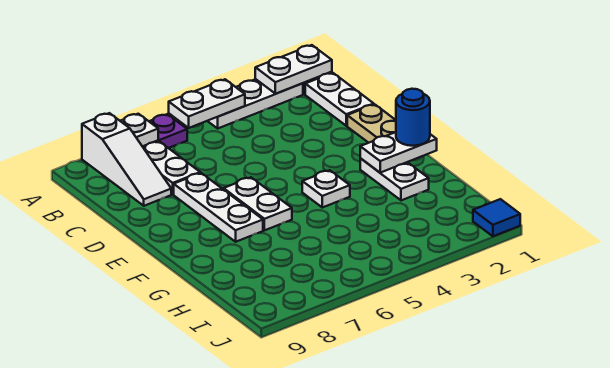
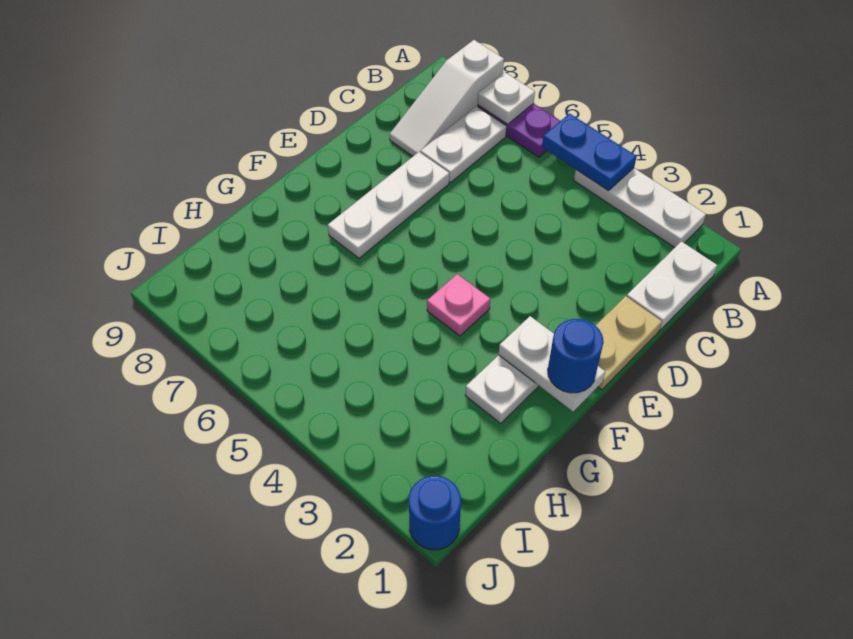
white 1x2 plate [255,45,332,94] -> none
white 1x2 plate [169,79,245,128] -> blue 1x2 plate [542,114,637,191]
white 1x2 plate [224,177,292,230] -> none
white 1x1 plate [302,170,350,207] -> pink 1x1 plate [427,274,491,336]
blue 1x1 tile [473,199,520,236] -> blue 1x1 round brick [409,476,461,550]

